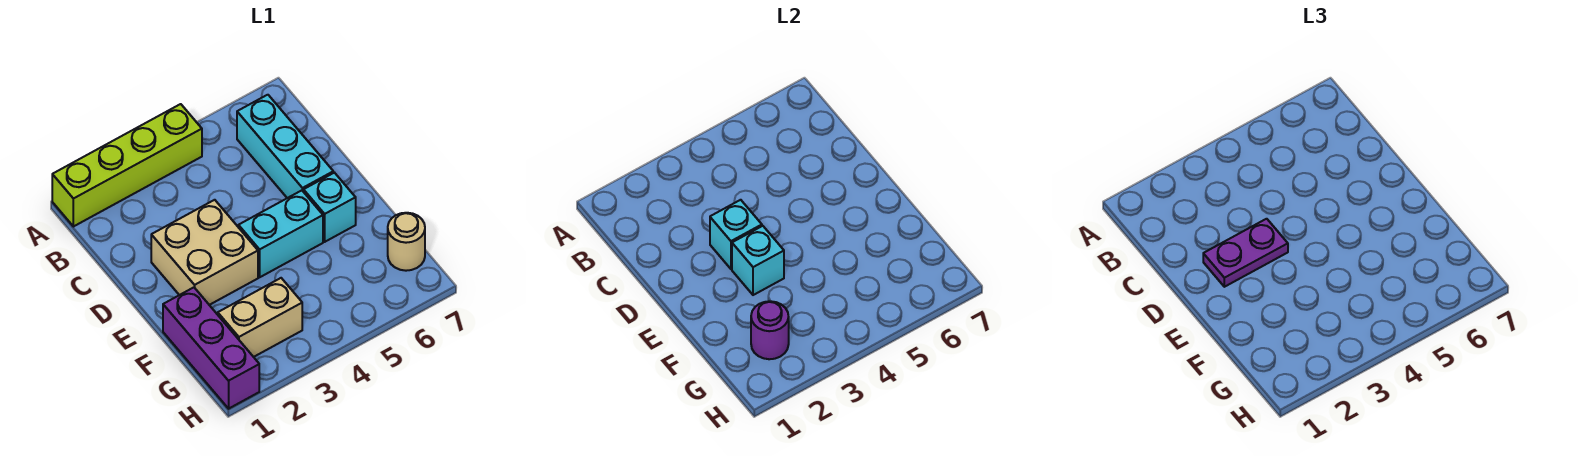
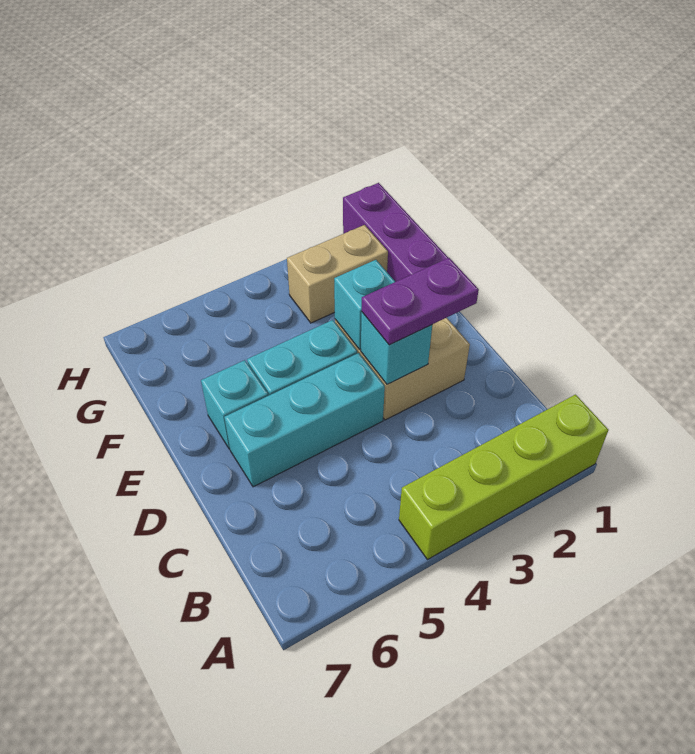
cyan 1x3 brick [237,95,333,198] -> cyan 1x3 brick turned to [224,353,385,487]
purple 1x1 round brick [751,301,789,359] -> none
tan 1x1 round brick [388,213,425,271] -> none

